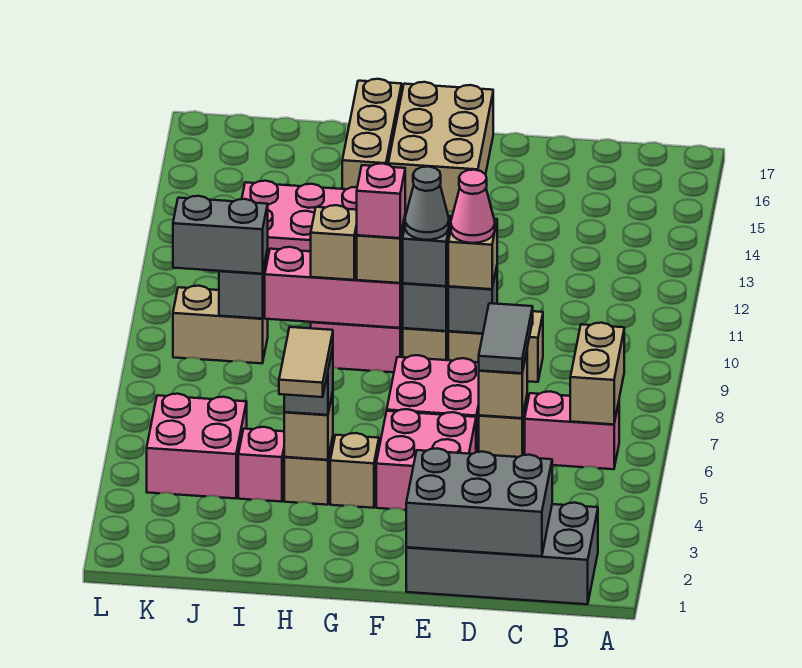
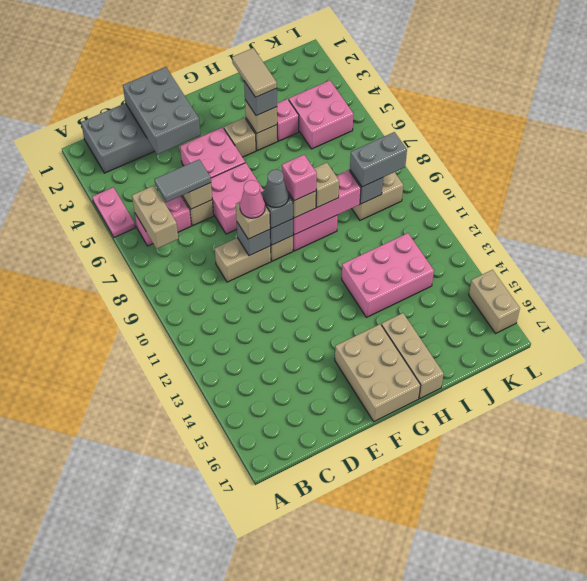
none -> pink 1x2 plate [92,187,135,237]
grey 2x3 brick [406,448,552,556] -> grey 2x3 brick turned to [123,67,200,154]
grey 1x2 tile [479,303,533,373] -> grey 1x2 tile turned to [154,160,211,202]
none -> tan 1x2 brick [469,270,520,333]

